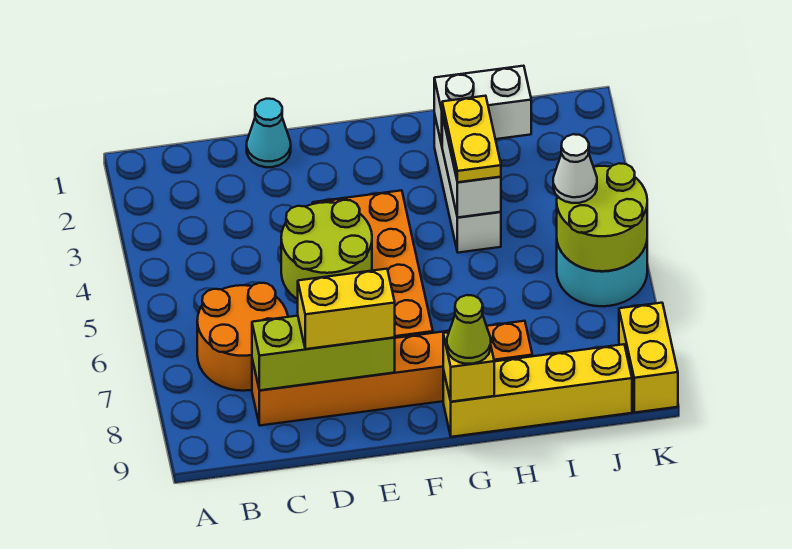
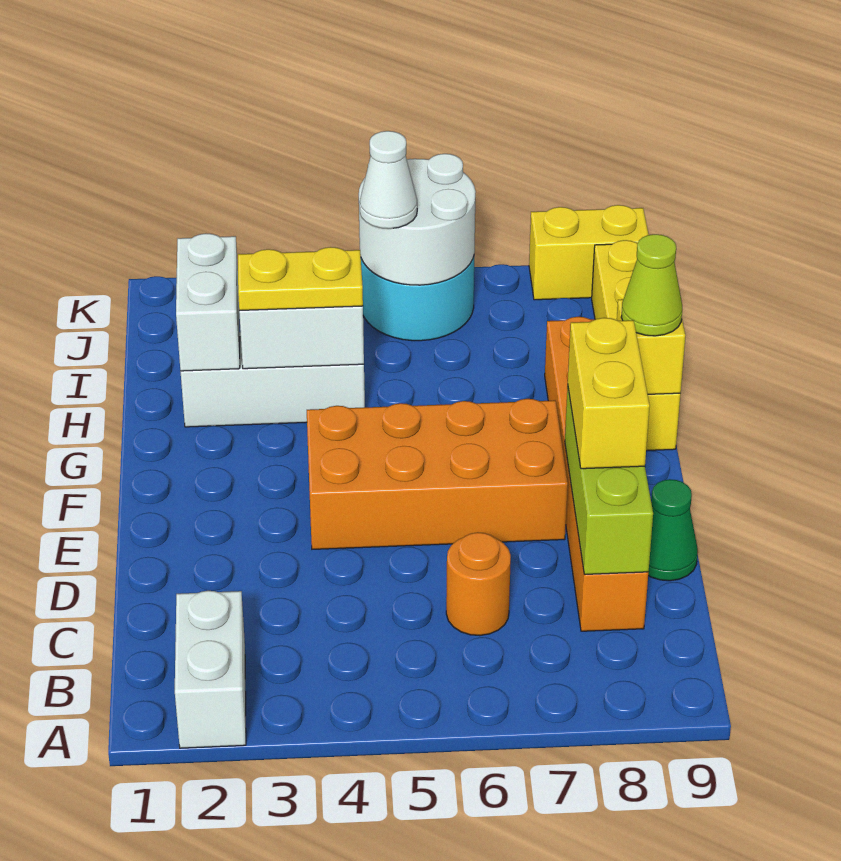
none -> white 1x2 brick [175,591,246,748]
orange 2x2 round brick [197,283,288,391] -> orange 1x1 round brick [446,532,511,636]
cyan 1x1 cone [247,99,291,167] -> none
lime 2x2 round brick [281,200,372,299] -> none
none -> green 1x1 cone [648,479,698,581]
lime 2x2 round brick [557,163,647,271] -> white 2x2 round brick [359,154,476,285]

